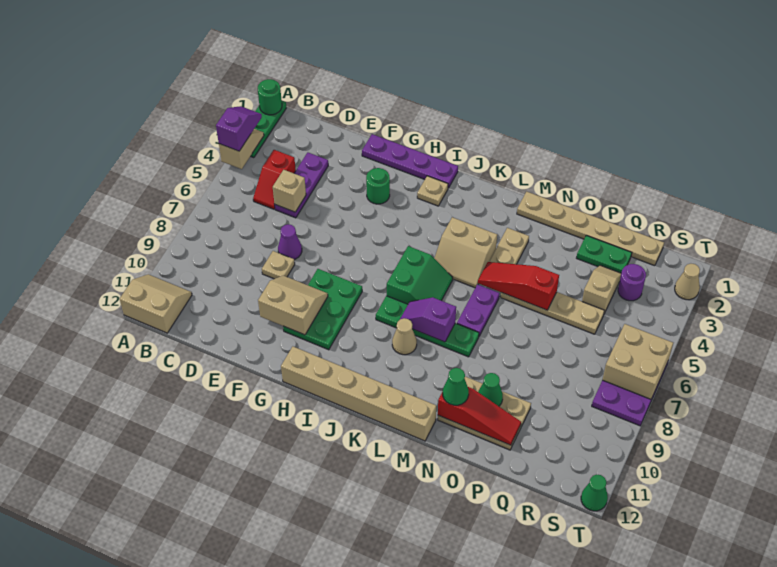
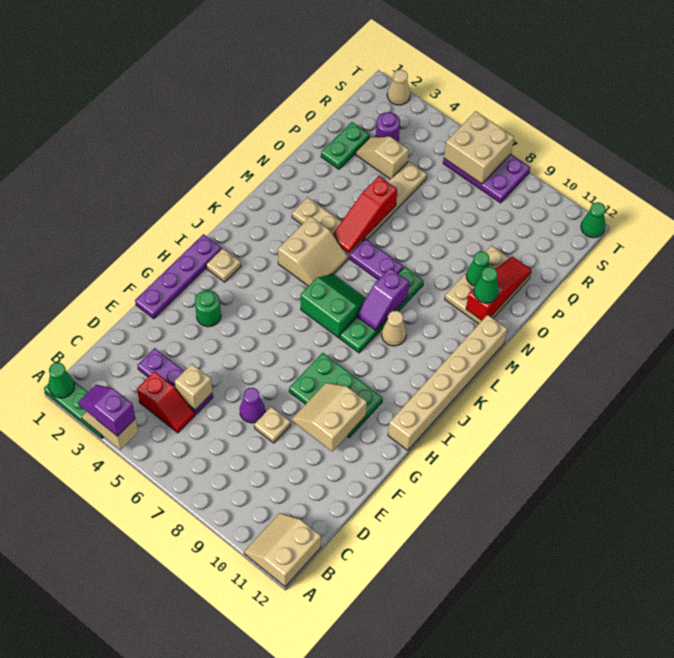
green 1x1 round brick [258,79,282,115] -> green 1x1 cone [48,363,74,398]
tan 1x6 plate [517,192,664,266] -> none

